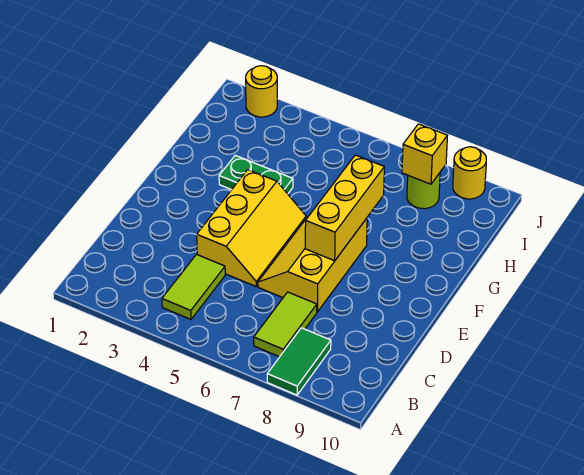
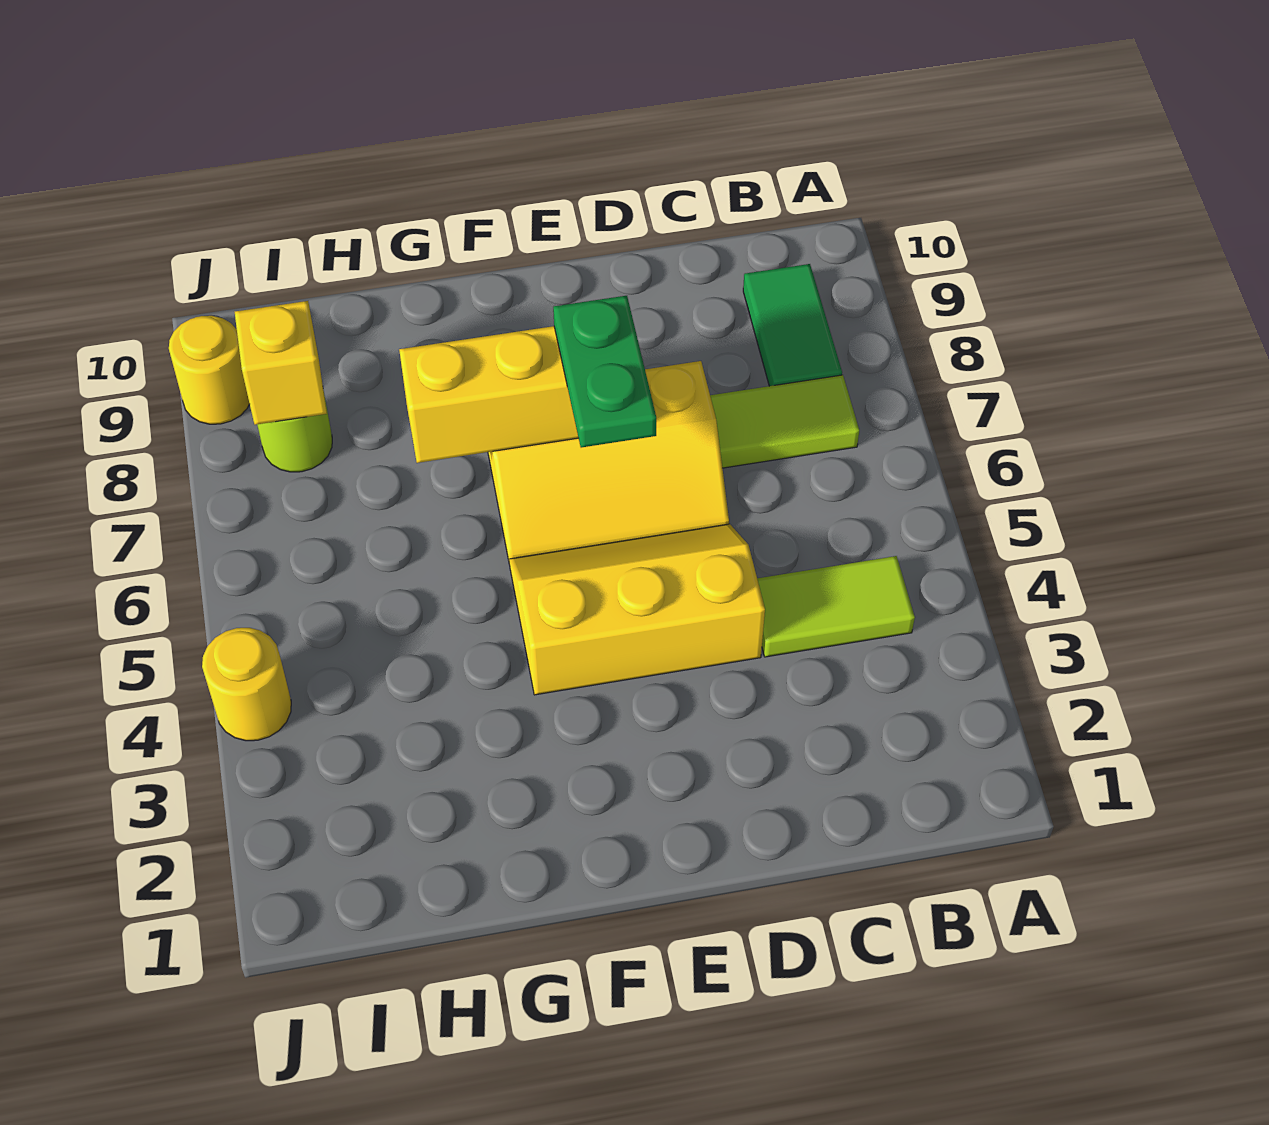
green 1x2 tile [267,328,331,395] -> green 1x2 tile turned to [743,264,842,386]
green 1x2 plate [219,155,293,194] -> green 1x2 plate moved to [553,296,656,448]
yellow 1x1 round brick [246,66,277,117] -> yellow 1x1 round brick moved to [202,628,291,741]

